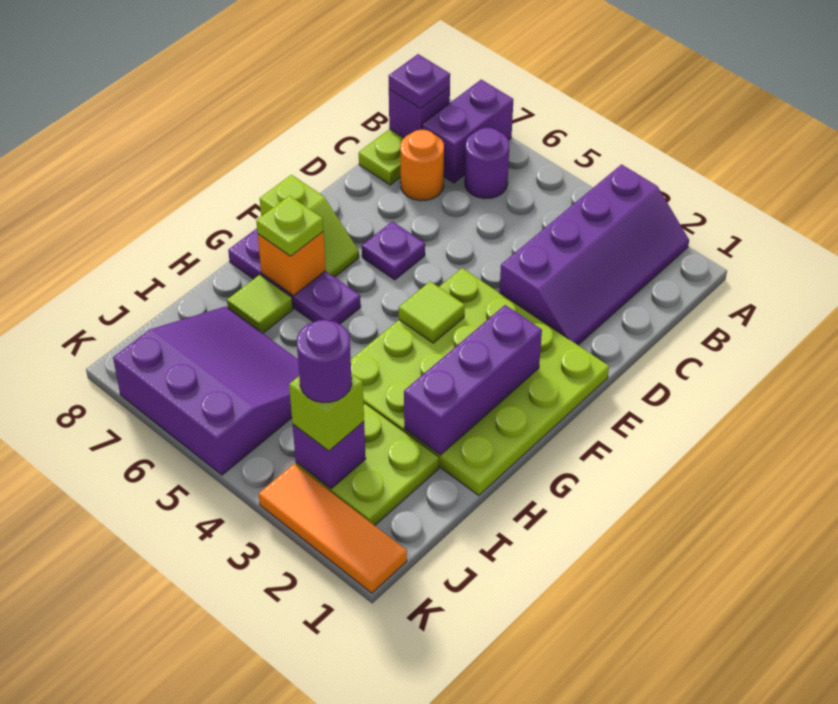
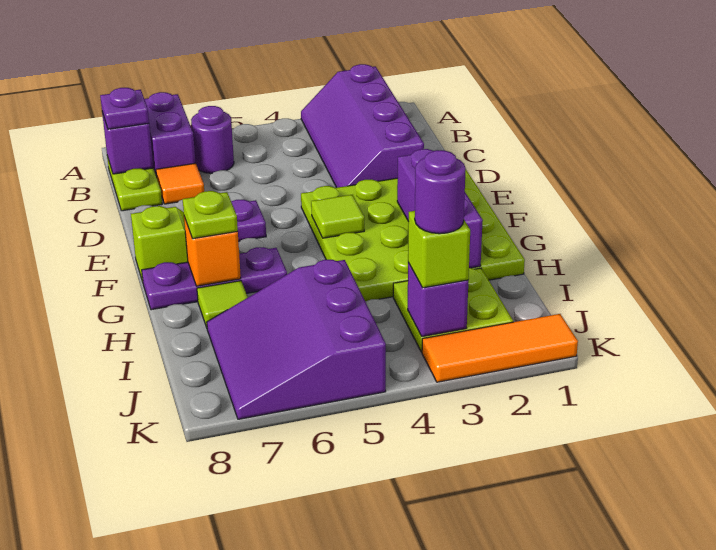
purple 2x4 slope [500,164,689,345] -> purple 2x4 slope turned to [301,64,424,188]
orange 1x1 round brick [400,130,444,201] -> orange 1x1 tile [156,163,204,204]
purple 3x3 slope [113,306,299,475] -> purple 3x3 slope turned to [207,260,386,419]

